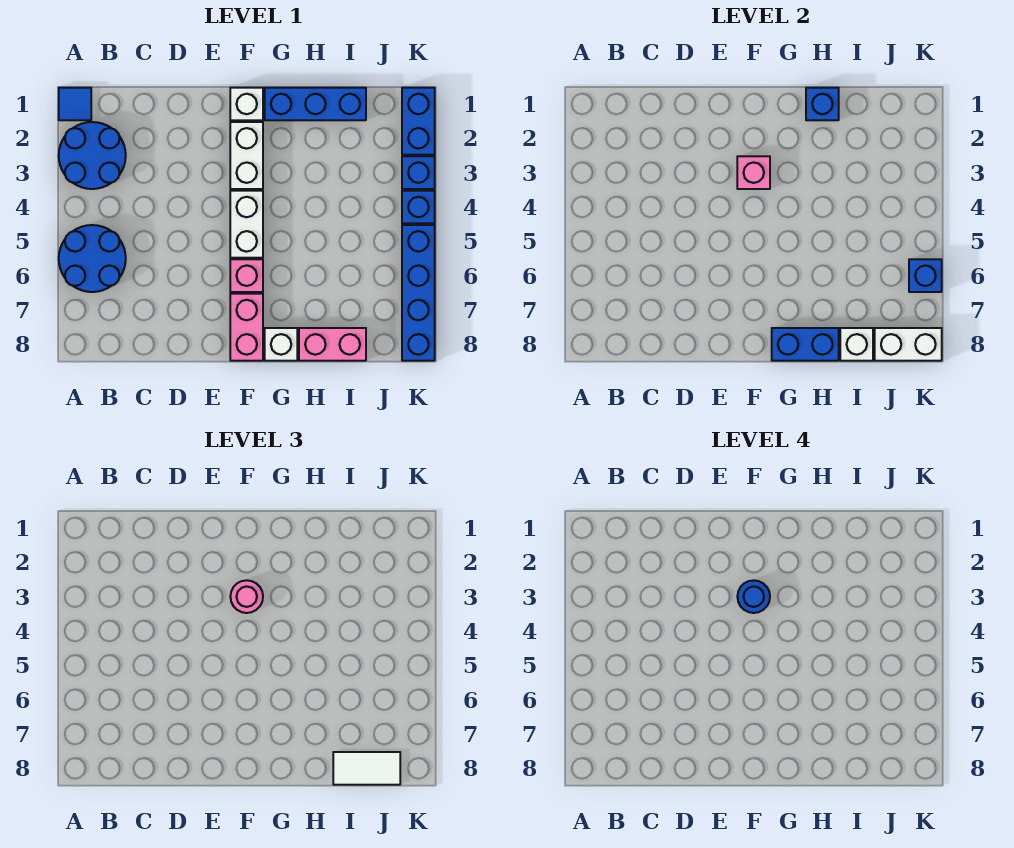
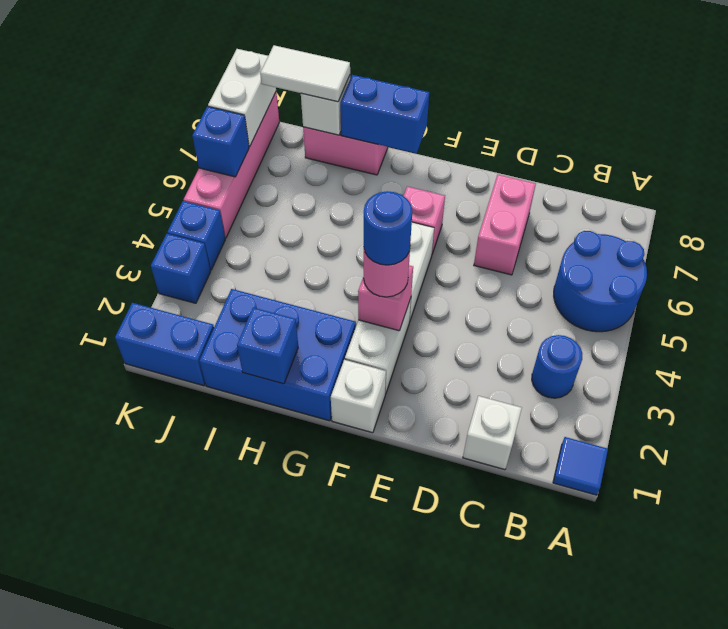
blue 2x2 round brick [59,122,126,189] -> blue 1x1 round brick [532,335,582,398]
pink 1x2 brick [230,294,263,361] -> pink 1x2 brick moved to [474,175,536,275]
blue 1x3 brick [265,88,366,120] -> blue 2x3 brick [200,289,356,421]
white 1x1 brick [265,328,297,361] -> white 1x1 brick moved to [463,396,522,470]
white 1x2 brick [875,328,942,361] -> white 1x2 brick turned to [208,49,276,146]
blue 1x2 brick [402,88,435,155] -> blue 1x2 brick turned to [115,303,214,386]
blue 1x4 brick [402,225,435,361] -> pink 1x4 brick [184,92,279,238]

